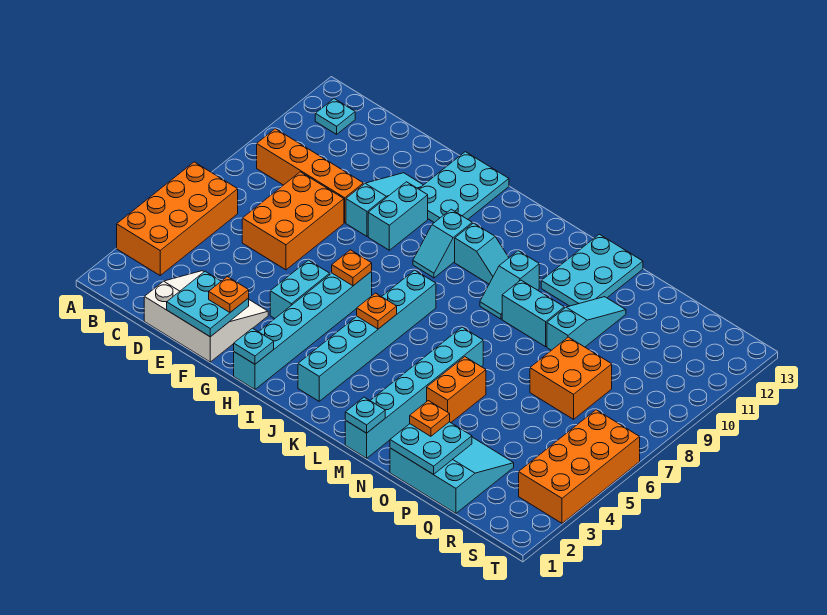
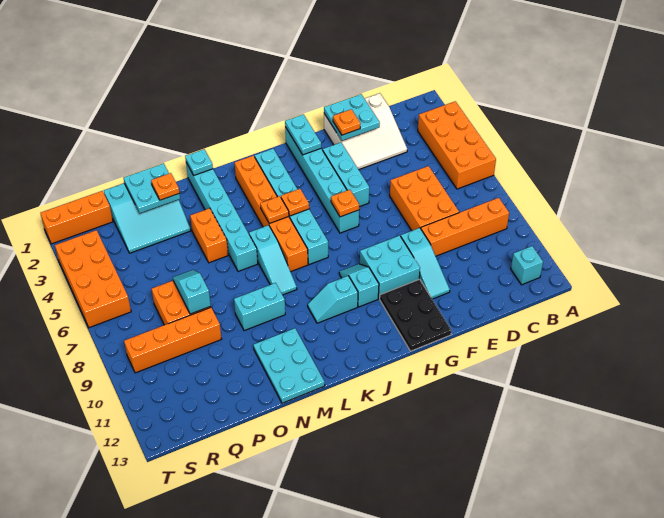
cyan 1x1 plate [315,99,355,134] -> cyan 1x1 brick [511,246,543,285]
cyan 1x2 brick [270,260,330,318] -> cyan 1x3 brick [323,142,369,207]
cyan 1x2 brick [368,182,428,250] -> cyan 2x2 brick [360,235,420,299]
cyan 2x3 plate [419,152,509,223] -> black 2x3 plate [380,279,451,351]
cyan 1x1 plate [234,328,274,364] -> cyan 1x2 plate [285,114,321,155]
none -> orange 1x6 brick [234,156,308,272]
none -> orange 1x1 plate [260,196,289,224]
cyan 1x2 slope [480,251,539,319] -> cyan 1x2 slope moved to [173,270,211,314]
cyan 1x3 slope [547,297,626,350] -> cyan 1x3 slope moved to [249,225,297,295]
none -> orange 1x4 brick [124,308,221,373]
none -> orange 1x3 brick [40,191,113,244]

